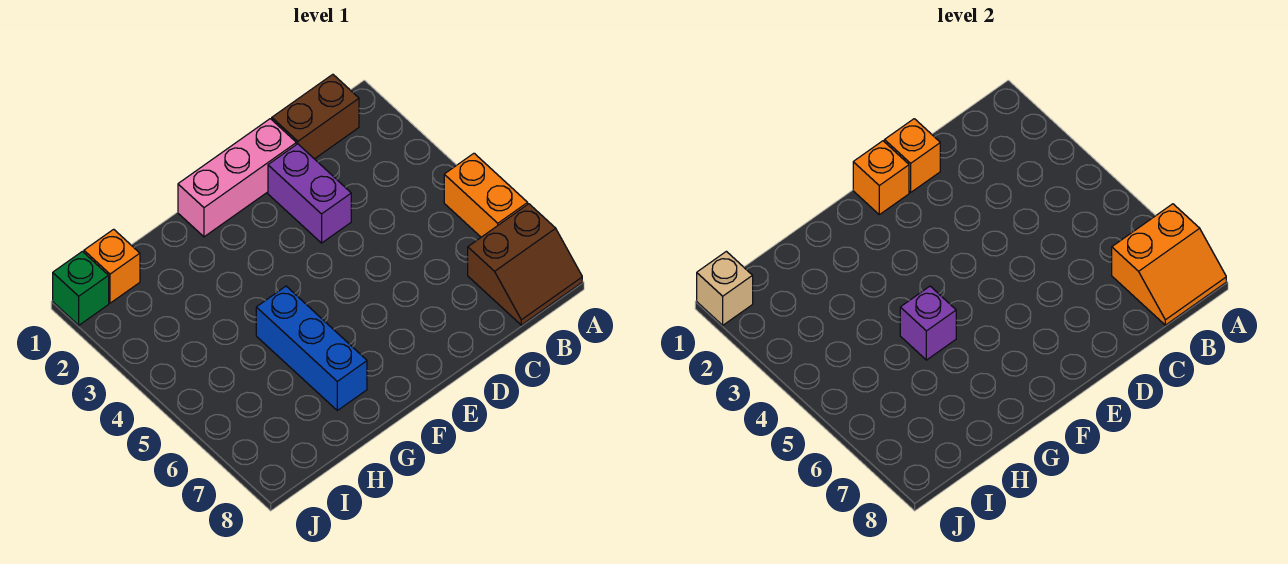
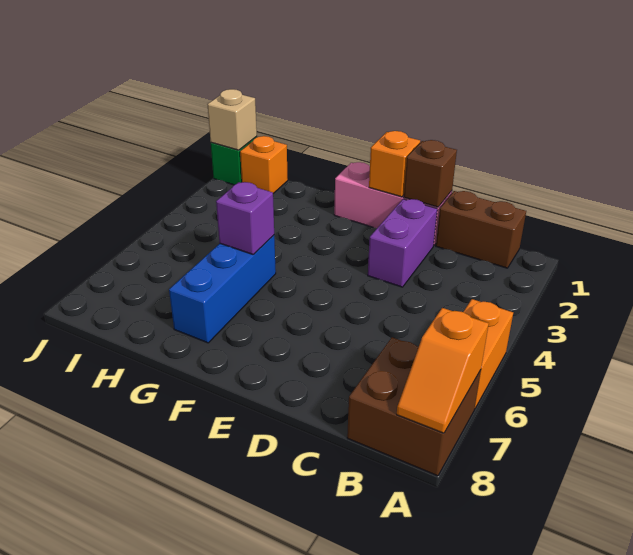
brown 2x2 slope [468,204,582,325] -> brown 2x2 brick [347,337,481,476]
orange 2x2 slope [1112,204,1226,325] -> orange 1x2 slope [397,308,489,433]
orange 1x1 brick [884,119,940,192] -> brown 1x1 brick [404,140,457,207]

